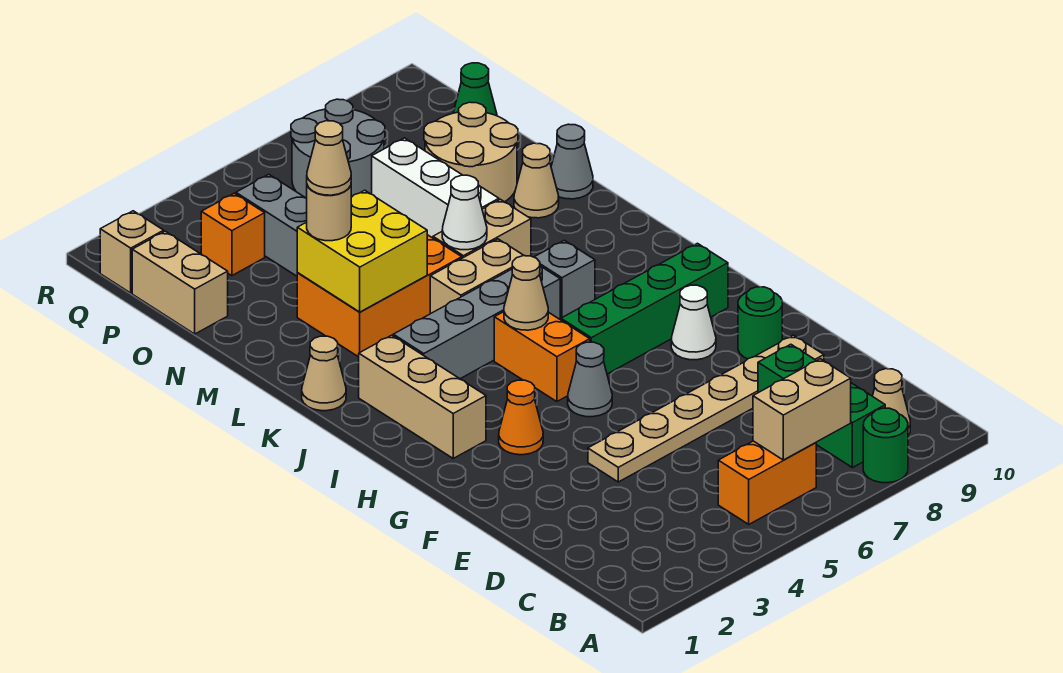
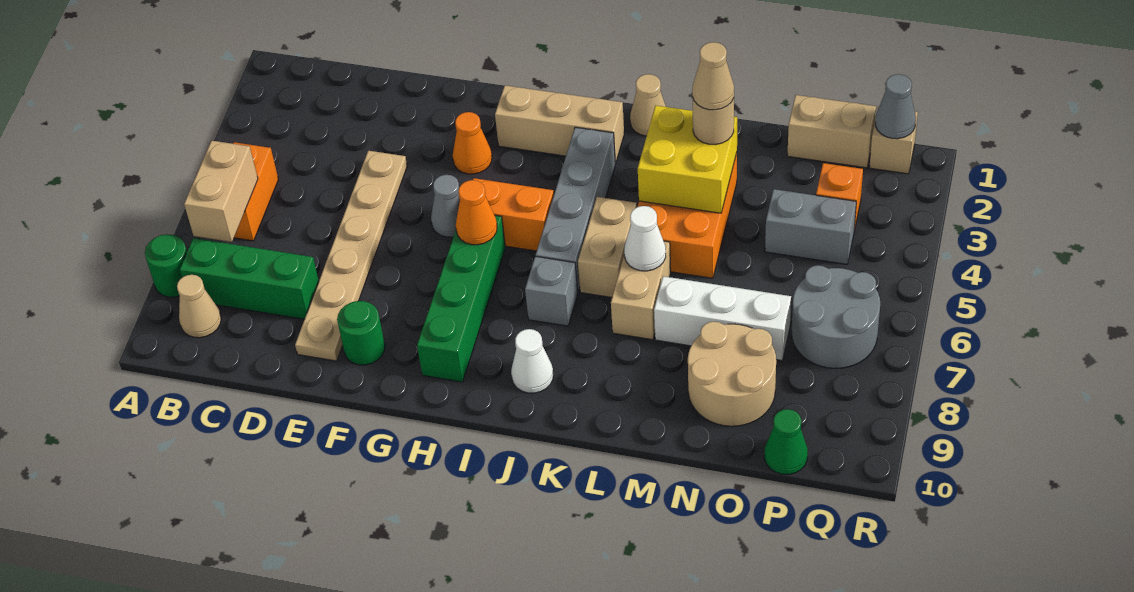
white 1x1 cone [671,285,716,360] -> white 1x1 cone moved to [511,329,553,393]
none -> orange 1x1 cone [456,180,497,245]
tan 1x1 cone [504,256,548,330] -> none
tan 1x1 cone [514,143,559,218] -> none
grey 1x1 cone [551,124,593,199] -> grey 1x1 cone moved to [875,74,916,139]

